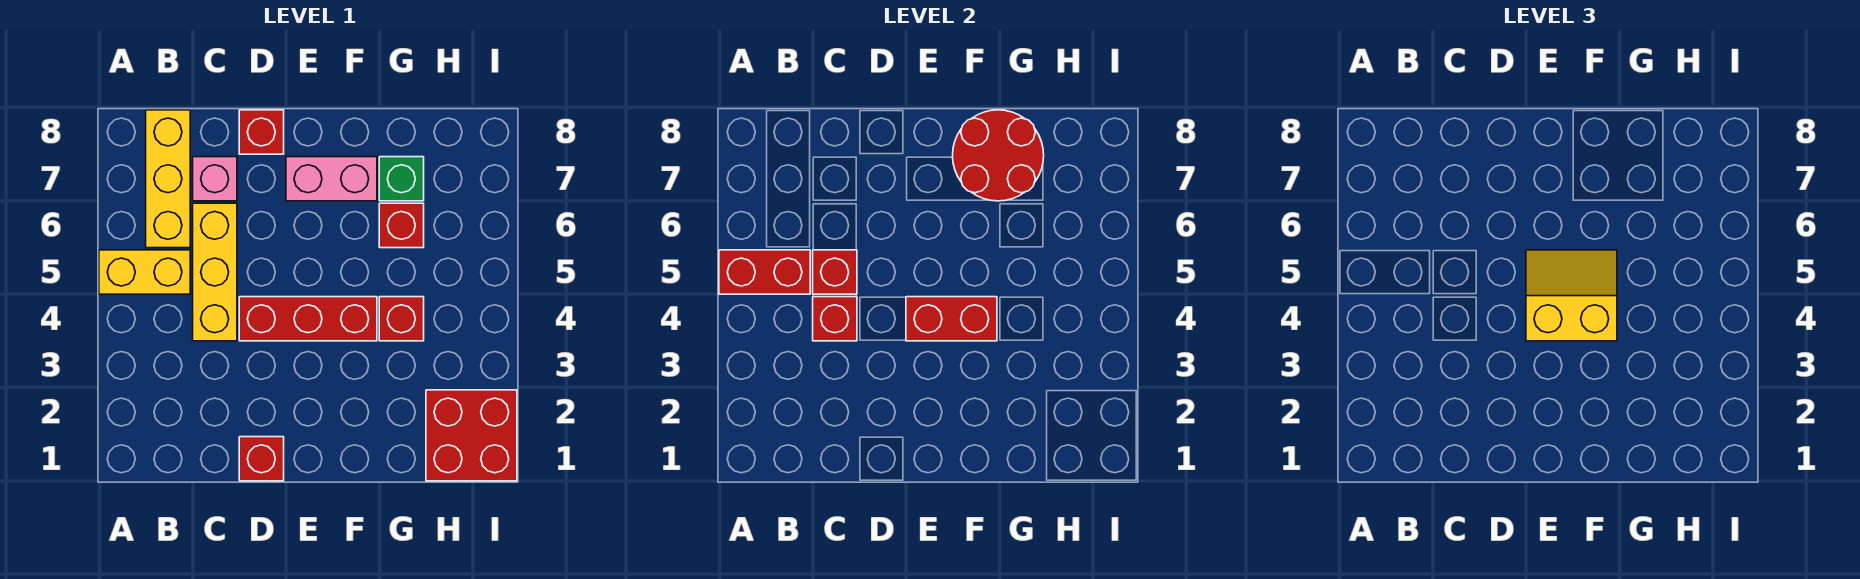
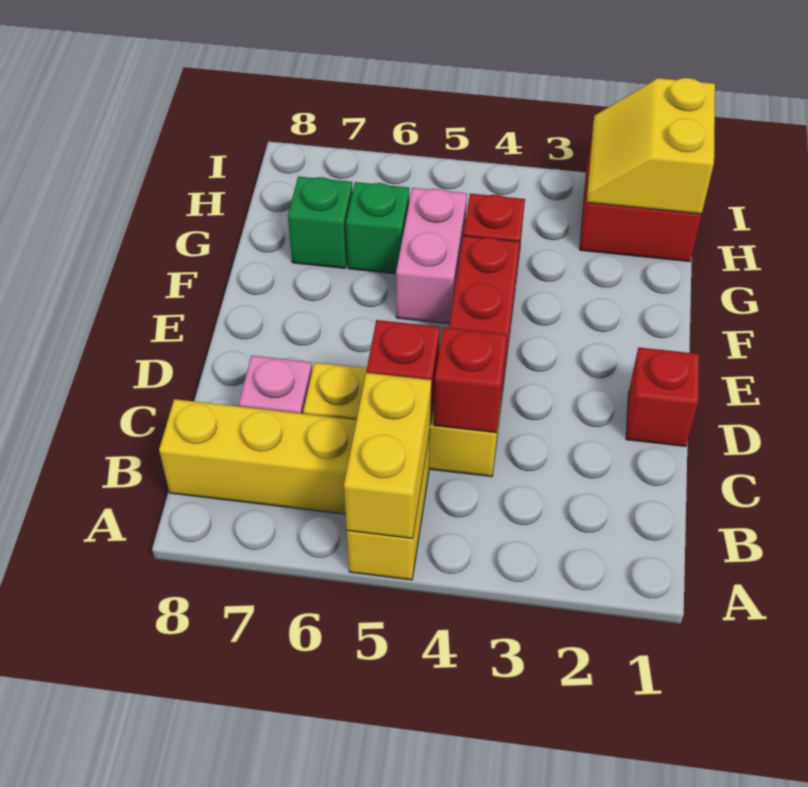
red 1x2 brick [719,250,810,294] -> yellow 1x2 brick [344,373,431,538]
red 1x1 brick [239,110,284,154] -> none
red 1x2 brick [906,297,997,341] -> none
yellow 2x2 slope [1526,250,1617,341] -> yellow 2x2 slope moved to [587,78,715,214]
pink 1x2 brick [286,157,377,201] -> pink 1x2 brick moved to [396,188,467,324]
red 2x2 round brick [953,110,1044,201] -> none
red 1x1 brick [379,203,424,248] -> green 1x1 brick [346,182,409,274]

